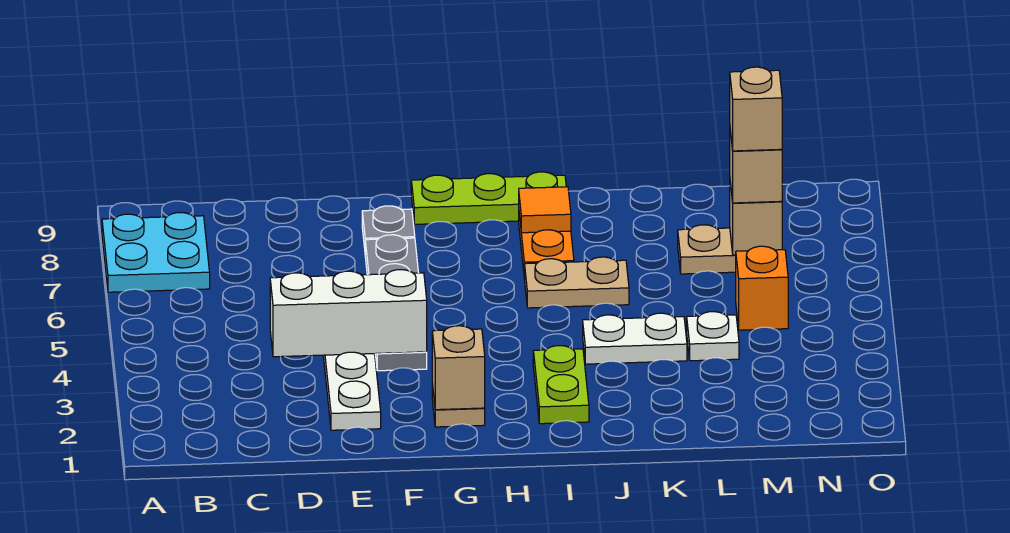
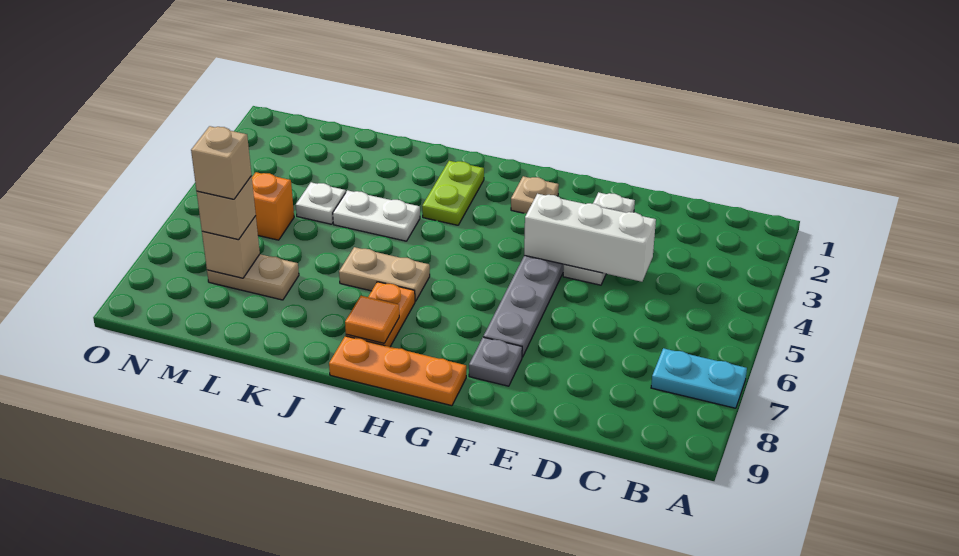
cyan 2x2 plate [102,213,210,292] -> cyan 1x2 plate [651,348,747,408]
tan 1x1 brick [432,326,485,410] -> none
lime 1x3 plate [411,172,566,224] -> orange 1x3 plate [329,336,466,406]

